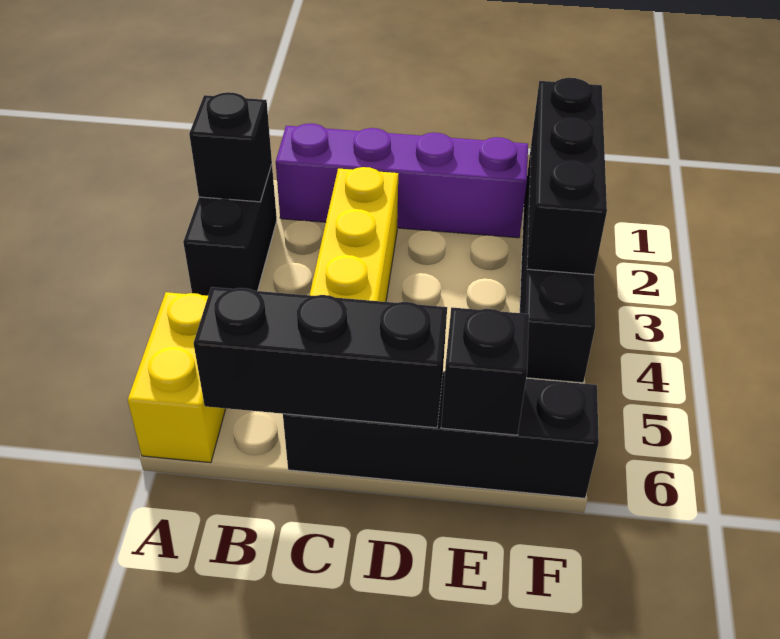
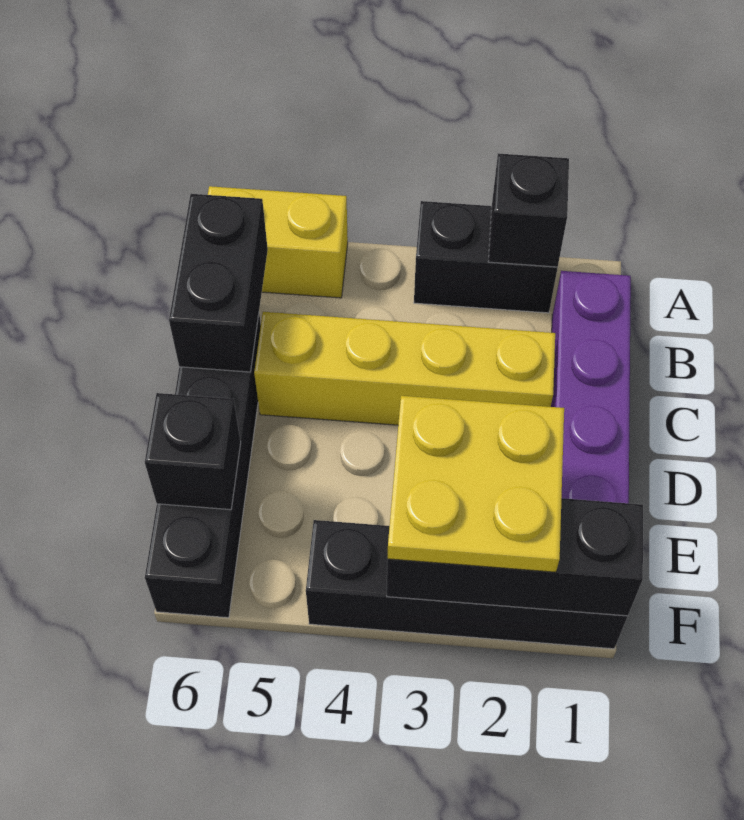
black 1x3 brick [194,287,447,428] -> black 1x2 brick [169,194,268,372]
none -> yellow 2x2 plate [388,396,564,572]

